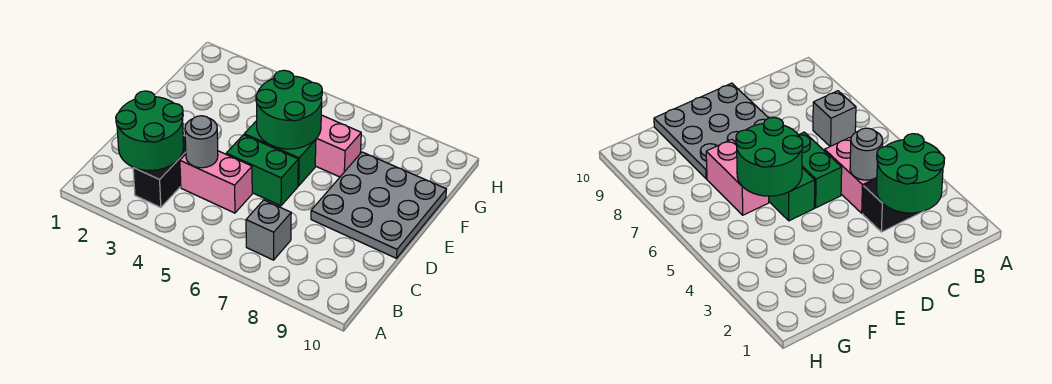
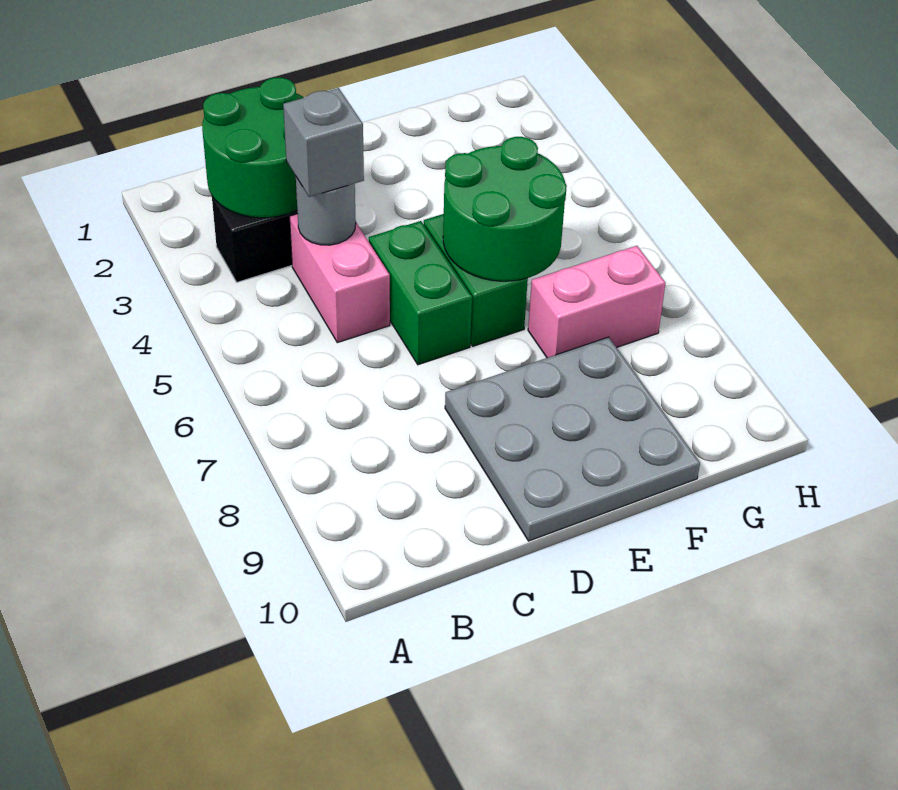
grey 1x1 brick [246,200,291,260] -> grey 1x1 brick moved to [283,88,364,197]
pink 1x2 brick [315,115,361,177] -> pink 1x2 brick turned to [528,246,665,358]

